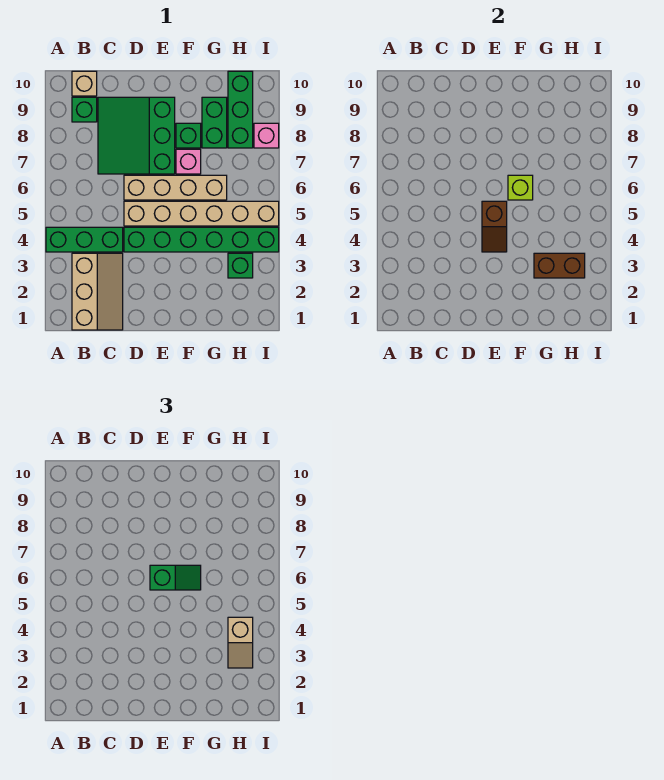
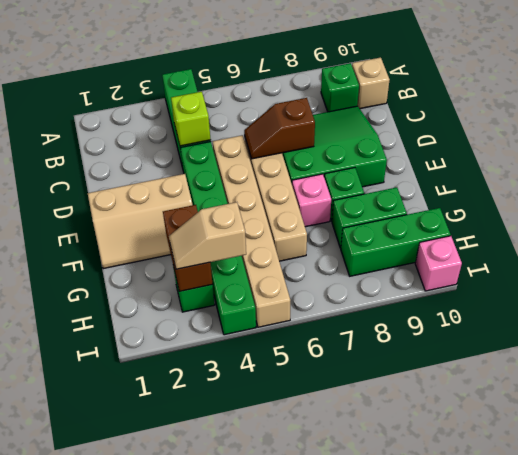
tan 2x3 slope [72,253,123,330] -> tan 2x3 slope moved to [88,174,193,269]
brown 1x2 slope [482,201,507,252] -> brown 1x2 slope moved to [244,98,315,159]
green 1x2 slope [150,565,201,590] -> none
lime 1x1 brick [508,175,533,200] -> lime 1x1 brick moved to [171,92,211,146]
pink 1x1 brick [254,123,279,148] -> pink 1x1 brick moved to [415,236,462,291]

